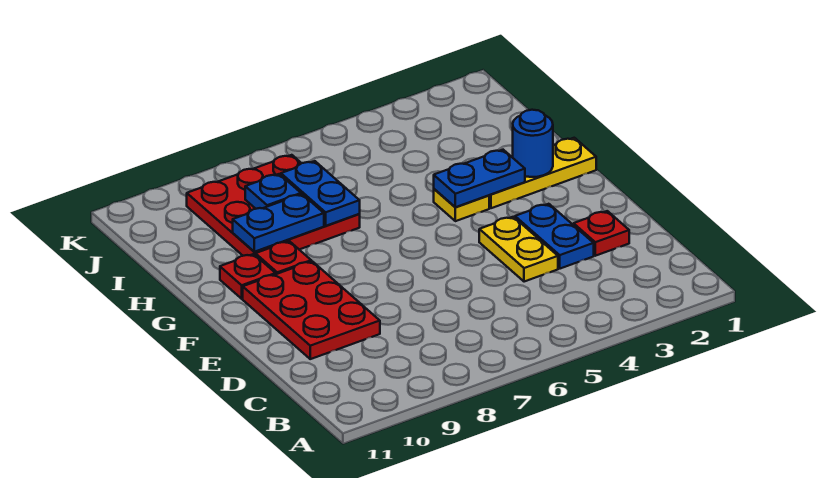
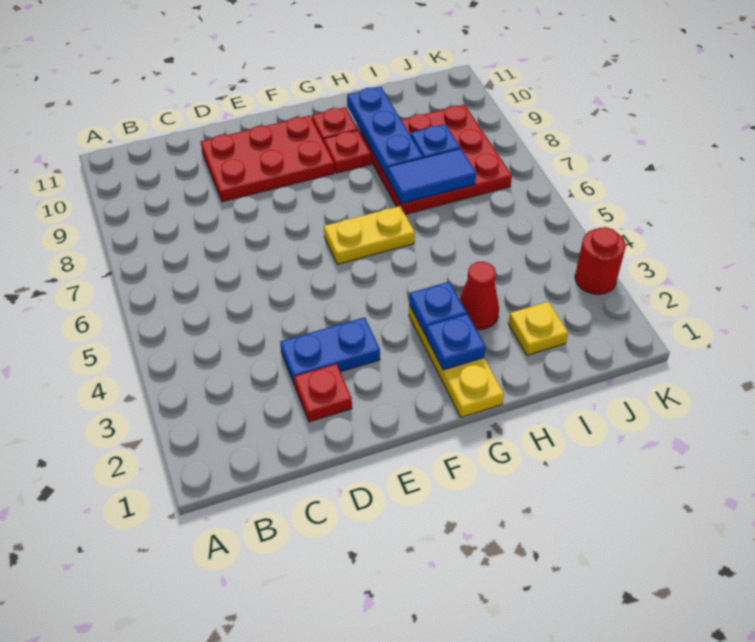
yellow 1x2 plate [479,217,558,282] -> yellow 1x2 plate moved to [324,206,415,264]
blue 1x1 round brick [513,110,553,177] -> blue 1x1 plate [426,314,486,370]
blue 1x2 plate [434,150,525,207] -> blue 1x1 plate [409,282,467,335]
yellow 1x1 plate [434,189,489,221] -> yellow 1x1 plate moved to [508,302,568,355]
none -> red 1x1 cone [459,262,499,330]
blue 1x2 plate [281,161,360,226] -> blue 1x2 tile [388,148,476,204]
blue 1x2 plate [233,194,324,252] -> blue 1x3 plate [347,87,423,177]
none -> red 1x1 round brick [575,227,626,294]

